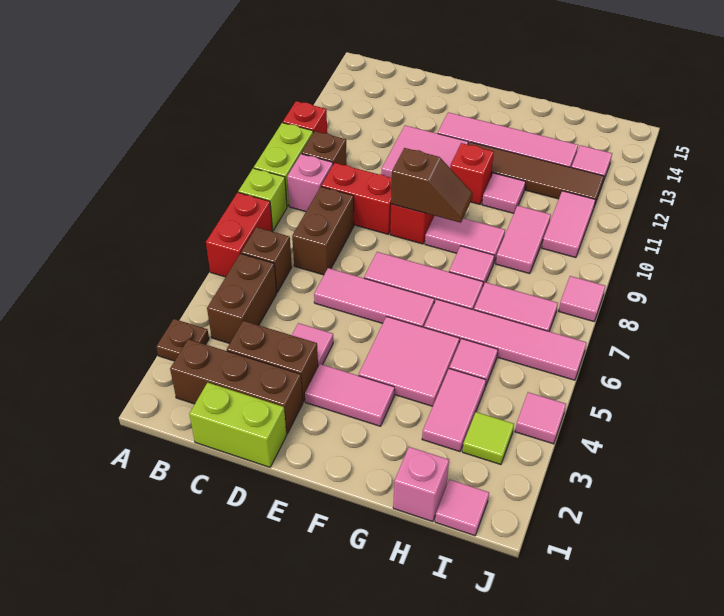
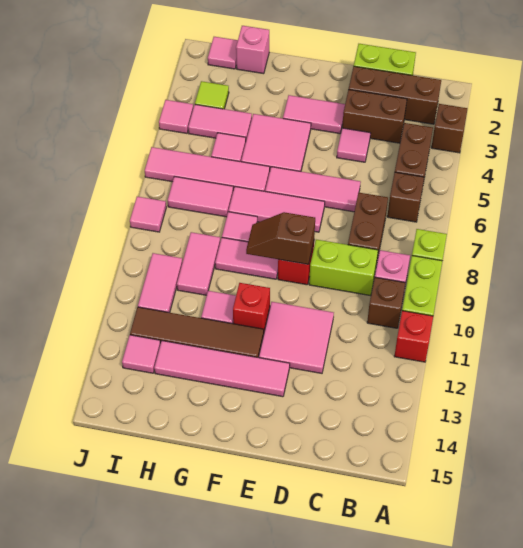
brown 1x1 plate [156,319,209,361] -> brown 1x1 brick [431,104,468,153]
red 1x2 brick [206,192,273,277] -> none
red 1x2 brick [321,163,392,234] -> lime 1x2 brick [309,240,378,296]
pink 1x2 tile [422,369,486,452] -> pink 1x2 tile turned to [188,105,252,140]

